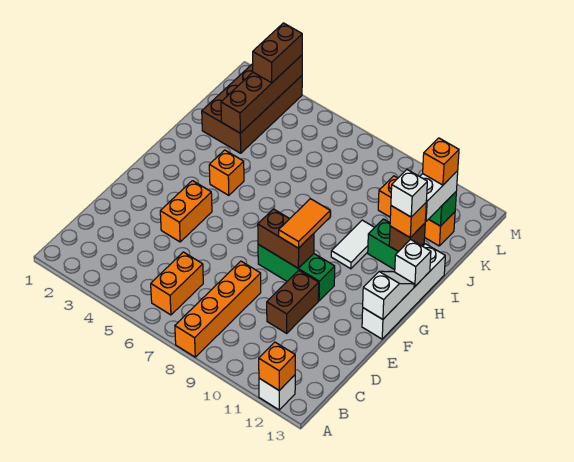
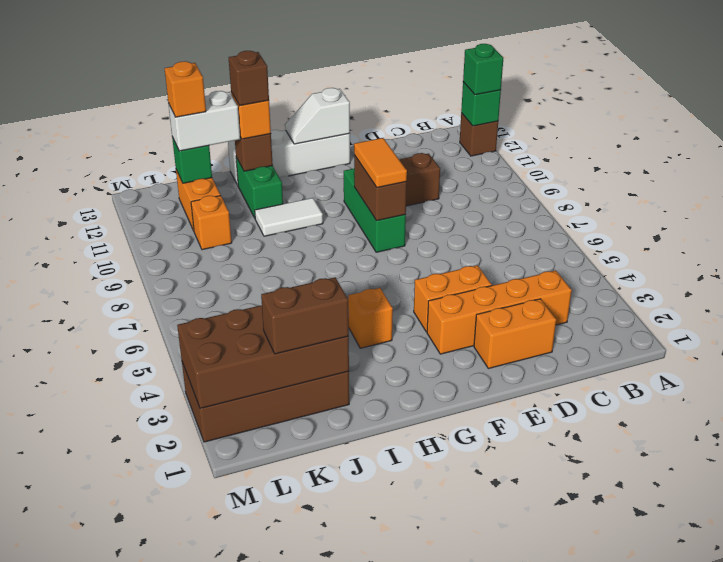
orange 1x4 brick [175,261,261,357] -> orange 1x4 brick moved to [427,270,572,354]
white 1x1 brick [259,375,295,410] -> brown 1x1 brick [460,113,498,156]
orange 1x1 brick [259,342,295,390] -> green 1x1 brick [461,82,501,126]
none -> green 1x1 brick [463,44,503,95]
orange 1x2 brick [151,252,203,315] -> orange 1x2 brick moved to [474,299,556,369]
orange 1x2 tile [279,199,330,248] -> orange 1x2 tile turned to [354,138,407,188]
white 1x1 brick [395,239,431,287] -> none
white 1x1 brick [391,170,427,217] -> brown 1x1 brick [229,51,269,106]
brown 1x4 brick [221,55,302,133] -> brown 2x4 brick [177,305,349,408]
brown 1x2 brick [253,23,302,83] -> brown 1x2 brick moved to [261,277,349,354]

